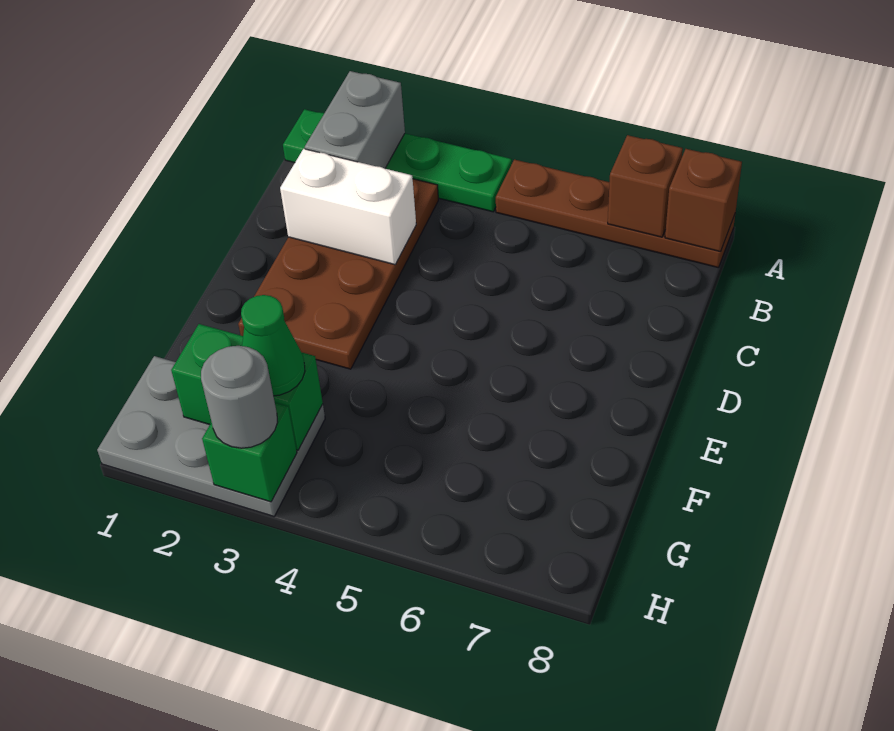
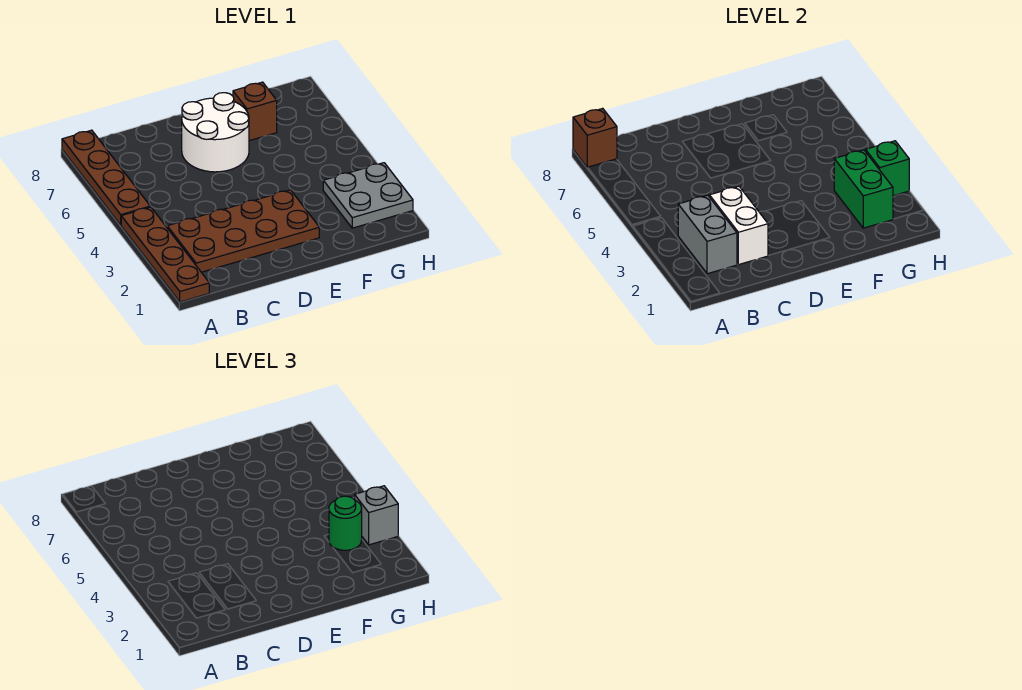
green 1x4 plate [283,109,512,212] -> brown 1x4 plate [121,207,209,302]
grey 1x2 brick [305,71,405,168] -> grey 1x2 brick turned to [678,195,737,274]
brown 1x1 brick [608,135,683,237] -> brown 1x1 brick moved to [233,82,277,141]
none -> white 2x2 round brick [182,93,249,172]
grey 2x3 plate [97,356,325,516] -> grey 2x2 plate [323,163,413,228]
green 1x1 cone [241,295,305,396] -> green 1x1 round brick [329,496,362,550]
grey 1x1 round brick [201,346,277,448] -> grey 1x1 brick [355,486,398,545]

